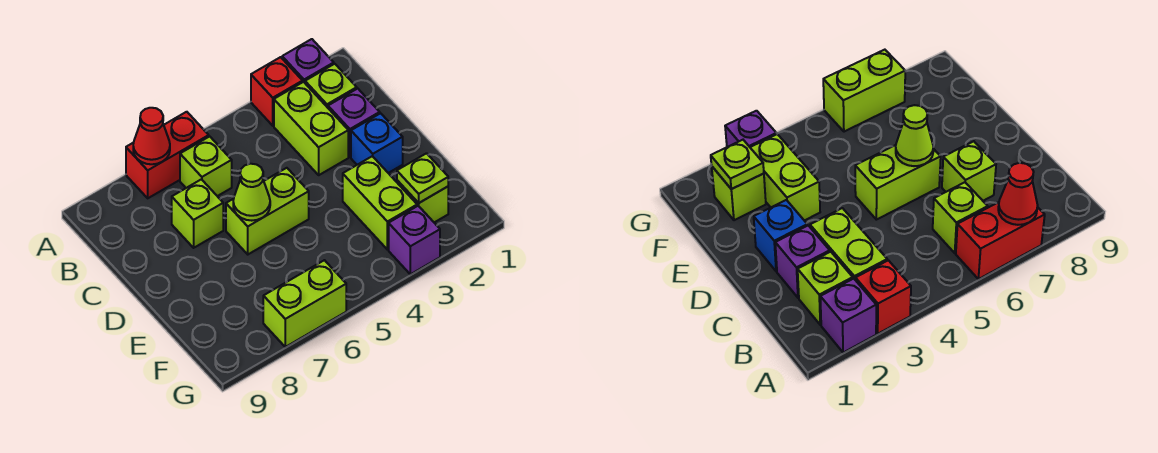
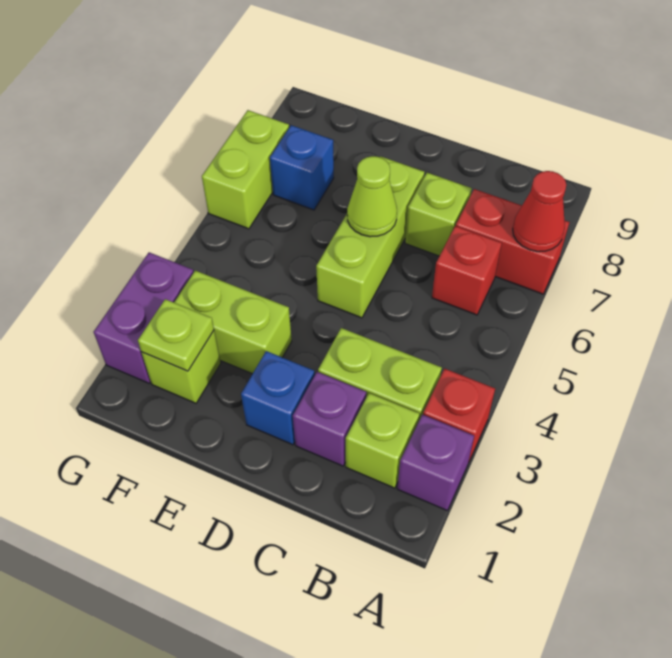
red 1x2 brick [126,112,209,198] -> red 1x2 brick turned to [456,189,569,294]
lime 1x1 brick [180,136,232,196] -> red 1x1 brick [432,226,502,315]
lime 1x2 brick [226,168,309,254] -> lime 1x3 brick [316,157,425,318]
none -> blue 1x1 brick [270,125,334,210]
purple 1x1 brick [389,206,440,274] -> purple 1x2 brick [94,252,194,383]

